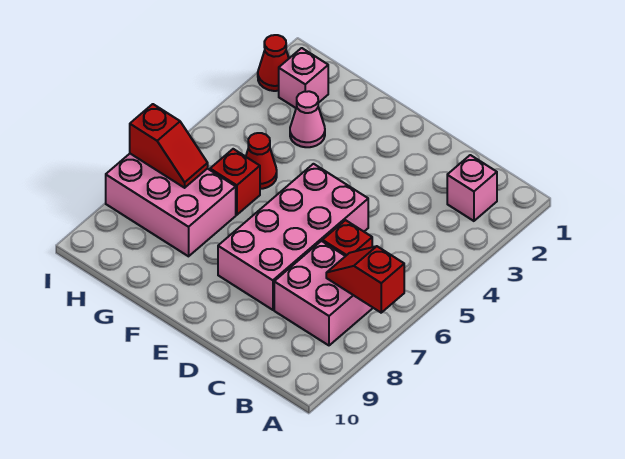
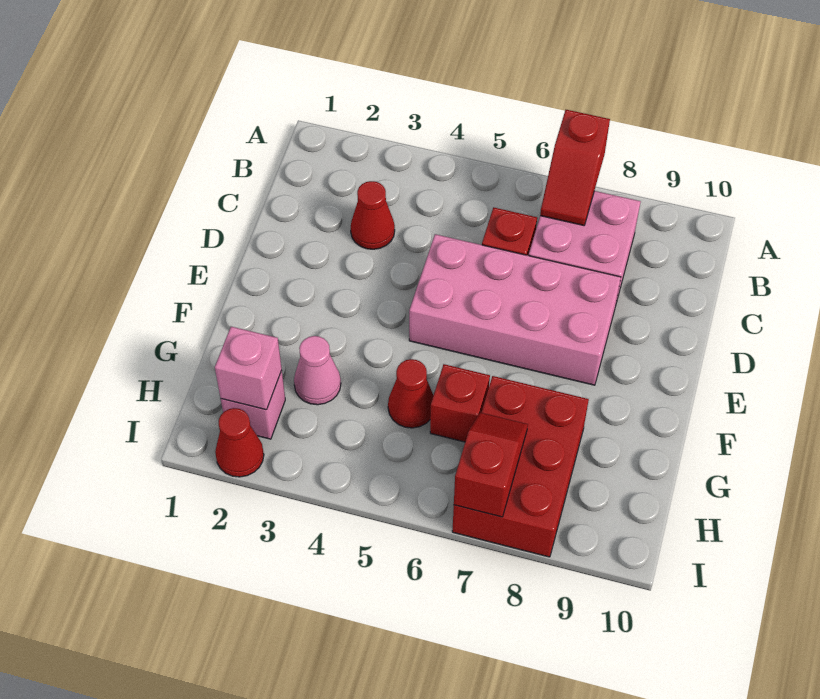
pink 1x1 brick [447,155,497,221] -> pink 1x1 brick moved to [215,327,282,410]
none -> red 1x1 cone [351,181,395,249]
pink 2x3 brick [106,154,236,256] -> red 2x3 brick [452,376,589,557]

